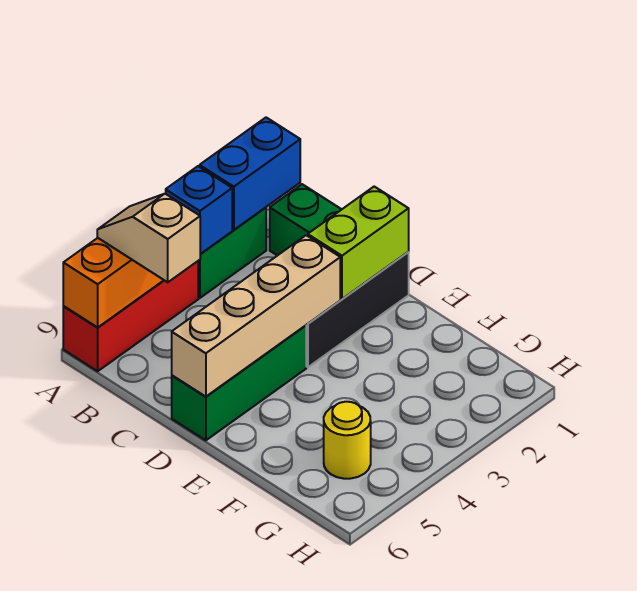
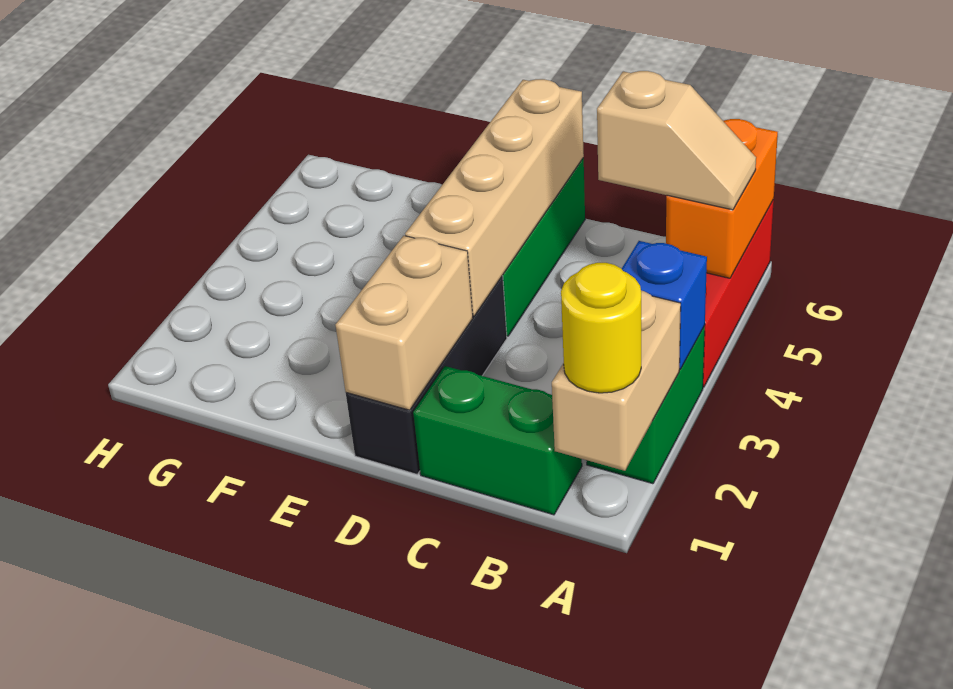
blue 1x2 brick [200,118,300,230] -> tan 1x2 brick [552,291,681,471]
lime 1x2 brick [308,187,409,299] -> tan 1x2 brick [336,236,473,410]
yellow 1x1 round brick [324,402,371,479] -> yellow 1x1 round brick moved to [561,263,641,393]

